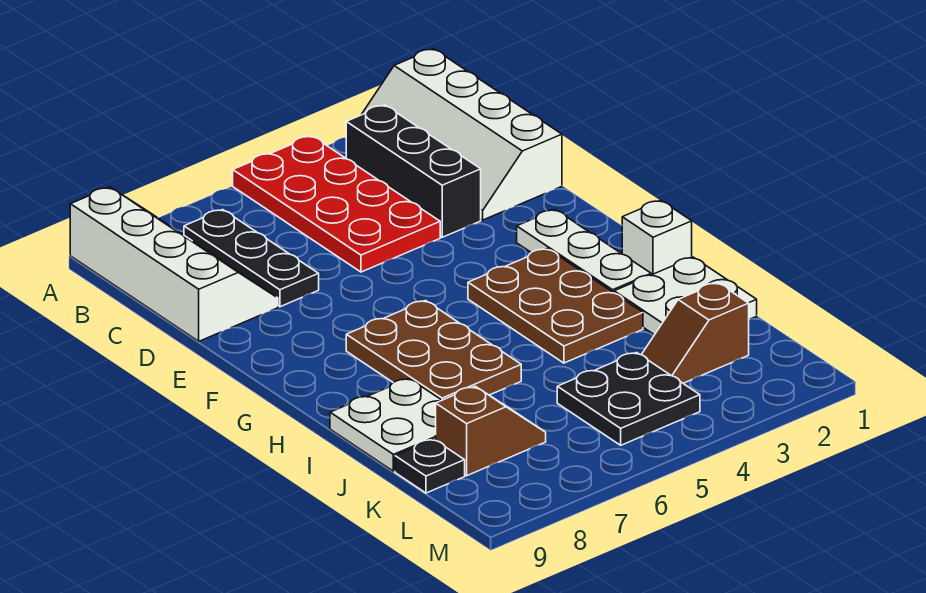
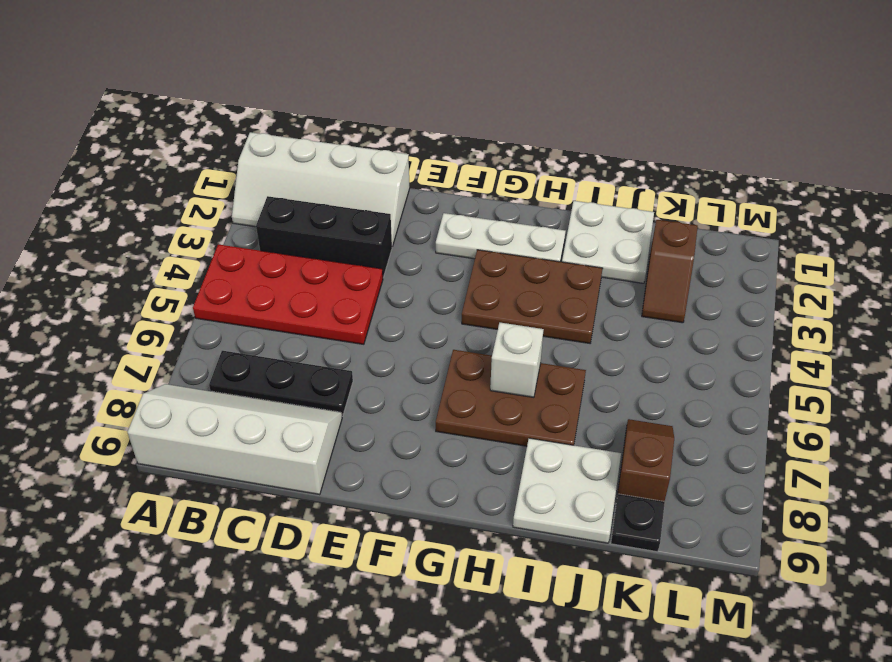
white 1x1 brick [622,200,692,275] -> white 1x1 brick moved to [490,323,544,397]
black 2x2 plate [557,353,700,445] -> none

